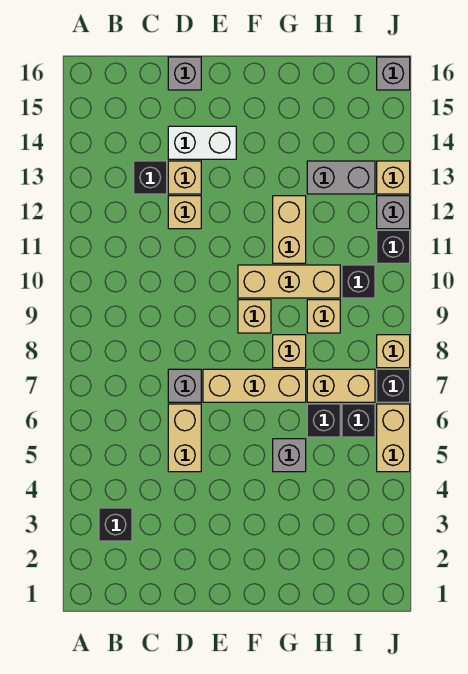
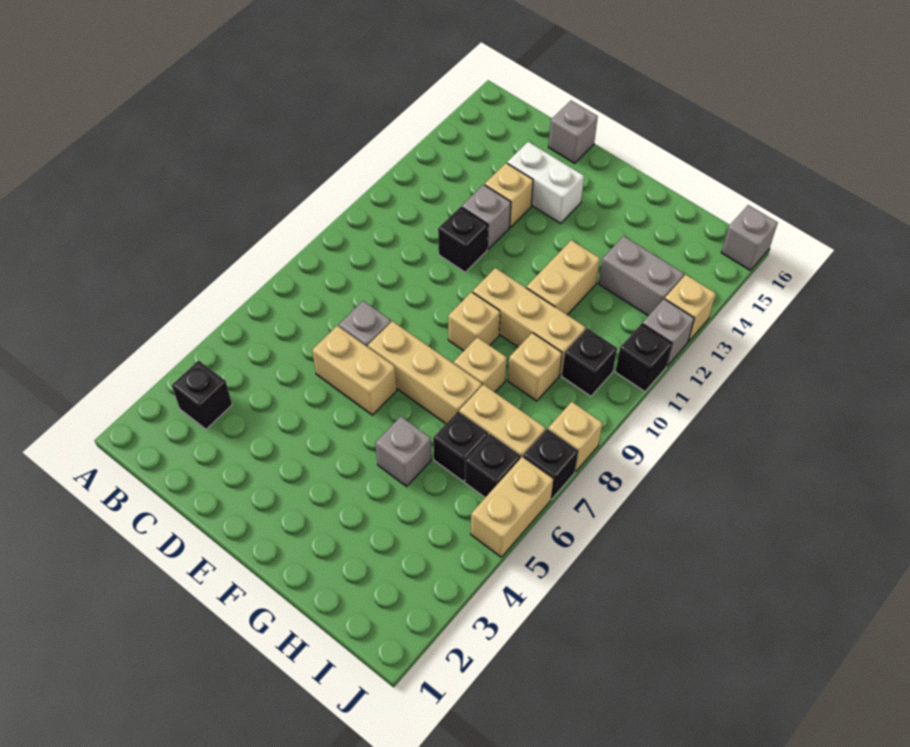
black 1x1 brick [134,161,167,194] -> black 1x1 brick moved to [438,207,488,272]
tan 1x2 brick [168,404,201,472] -> tan 1x2 brick turned to [312,326,397,415]
tan 1x1 brick [168,196,201,229] -> grey 1x1 brick [462,185,511,249]

